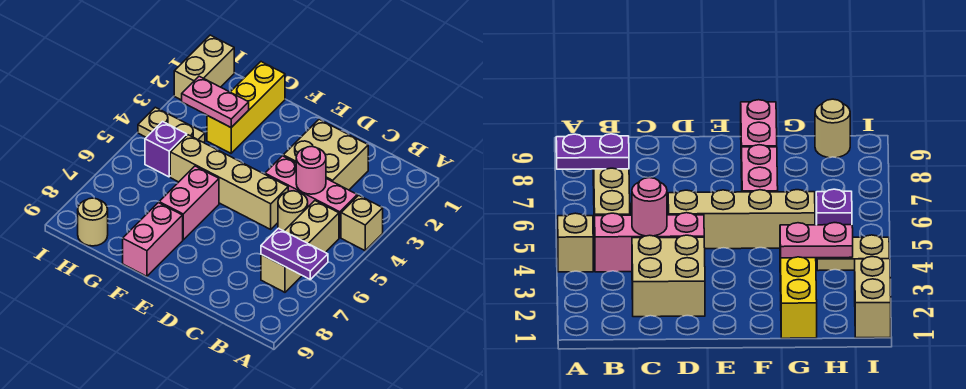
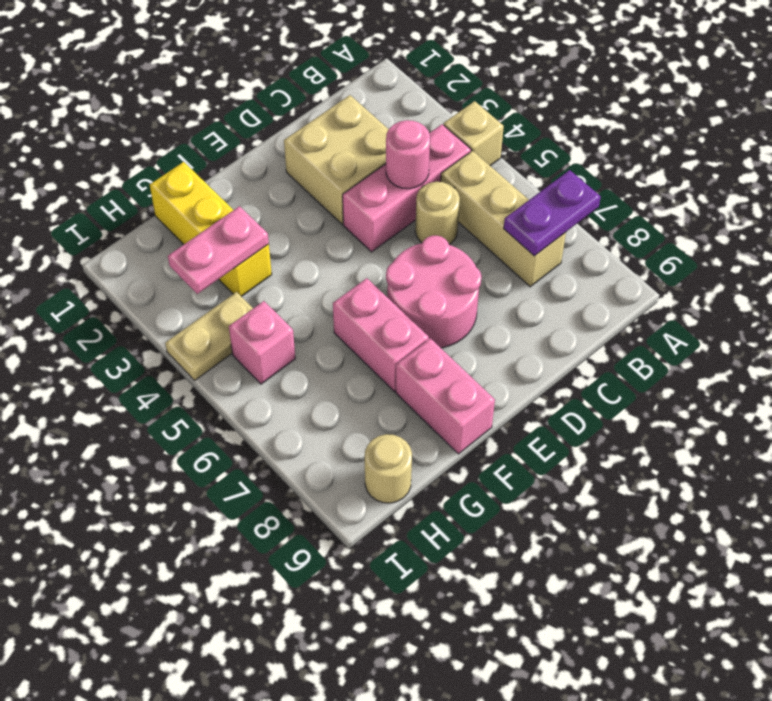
tan 1x4 brick [170,135,288,229] -> none
none -> pink 2x2 round brick [386,236,481,348]
purple 1x1 brick [145,122,187,177] -> pink 1x1 brick [229,301,295,384]
tan 1x2 brick [174,35,234,100] -> none

